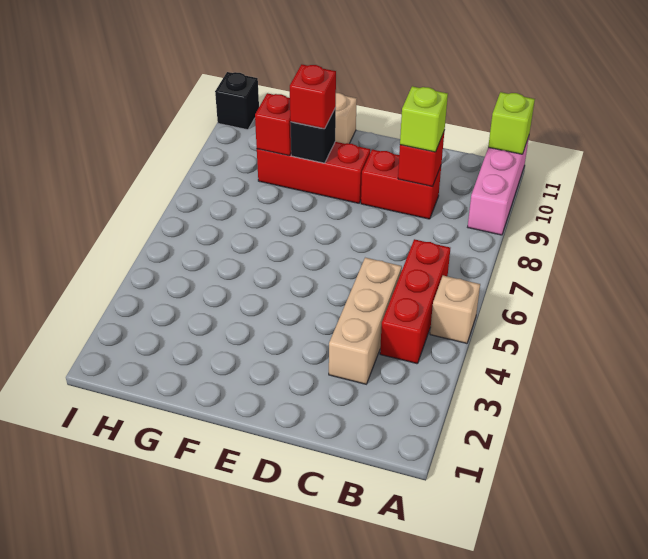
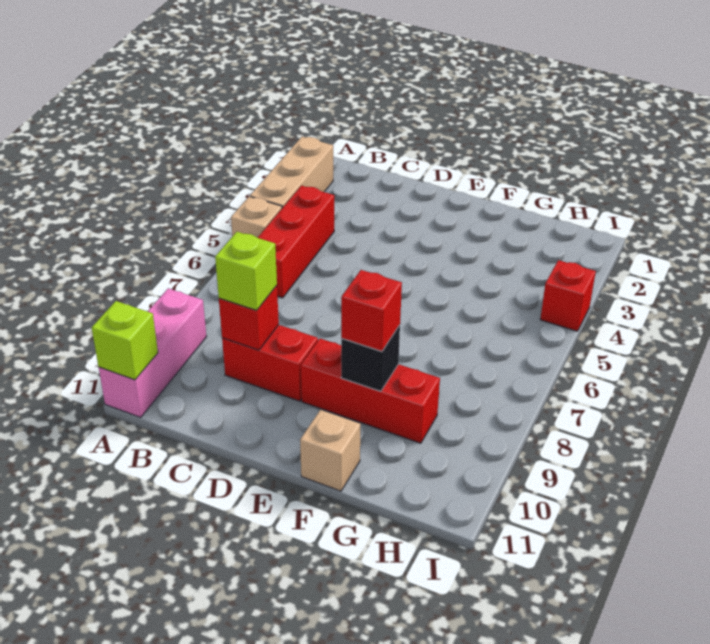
tan 1x3 brick [329,258,402,384] -> tan 1x3 brick moved to [250,137,333,208]
red 1x1 brick [255,93,291,156] -> red 1x1 brick moved to [540,260,596,331]
black 1x1 brick [215,72,259,130] -> none

